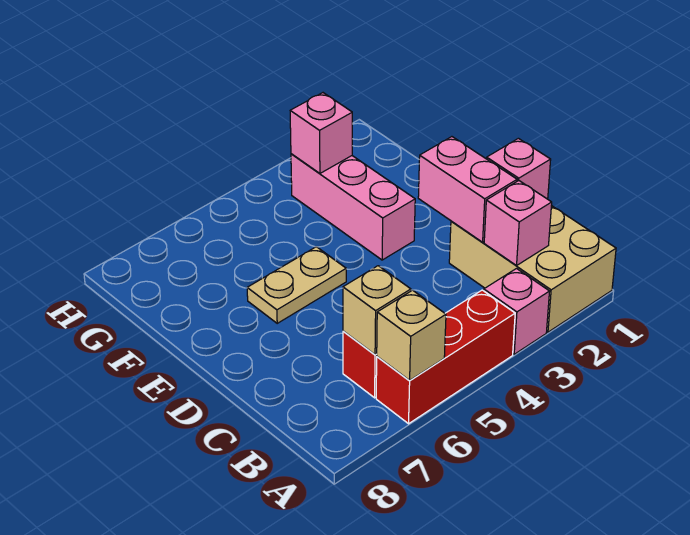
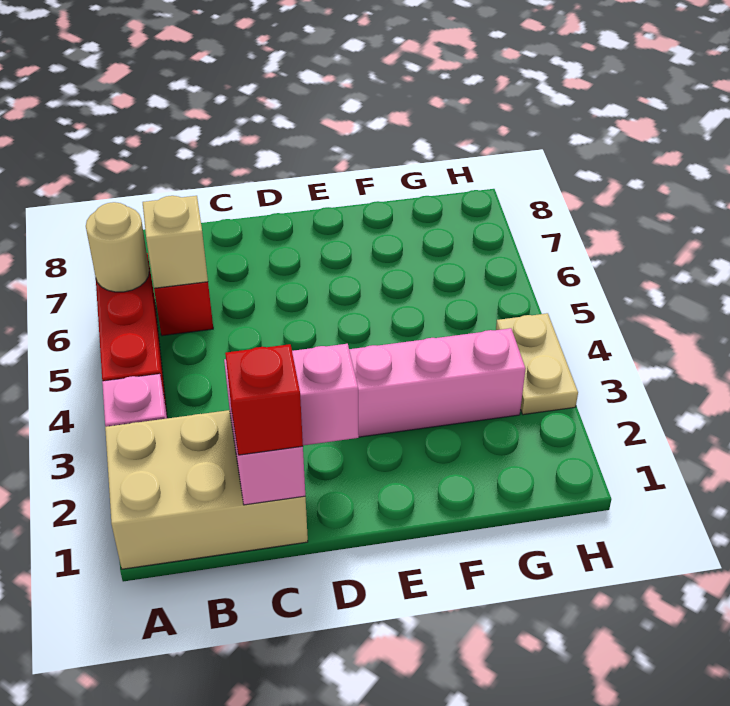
tan 1x1 brick [377,290,446,381] -> tan 1x1 round brick [86,202,149,292]
pink 1x1 brick [484,181,552,266] -> none
none -> red 1x1 brick [225,344,303,455]
tan 1x2 plate [247,247,346,323] -> tan 1x2 plate moved to [496,313,578,415]
pink 1x1 brick [290,93,352,173] -> none

